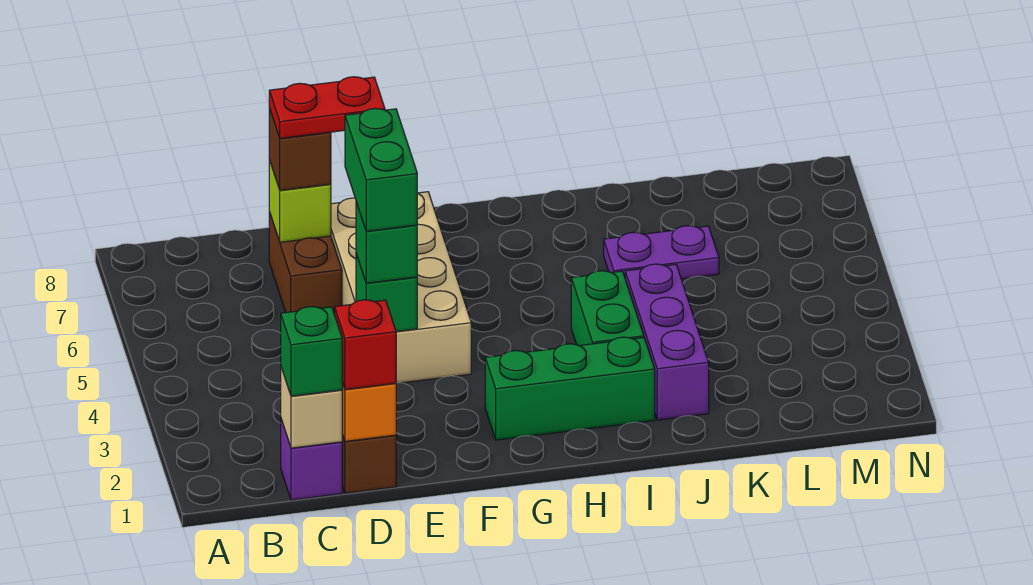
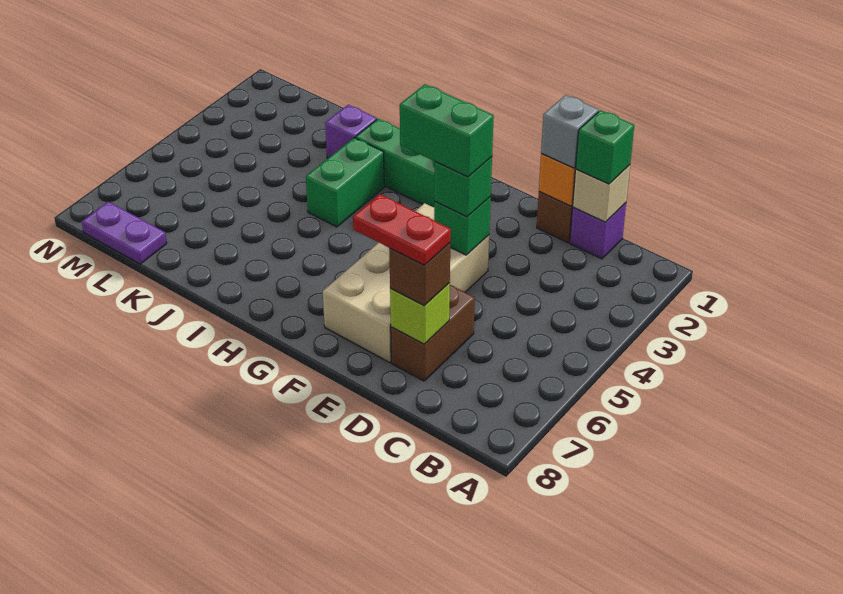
red 1x1 brick [335,300,396,389] -> grey 1x1 brick [541,95,599,168]
green 1x2 brick [345,108,417,231] -> green 1x2 brick turned to [400,84,494,177]
purple 1x3 brick [625,264,709,420] -> purple 1x1 brick [325,105,377,158]
purple 1x2 plate [604,226,719,279] -> purple 1x2 plate moved to [82,202,167,264]

